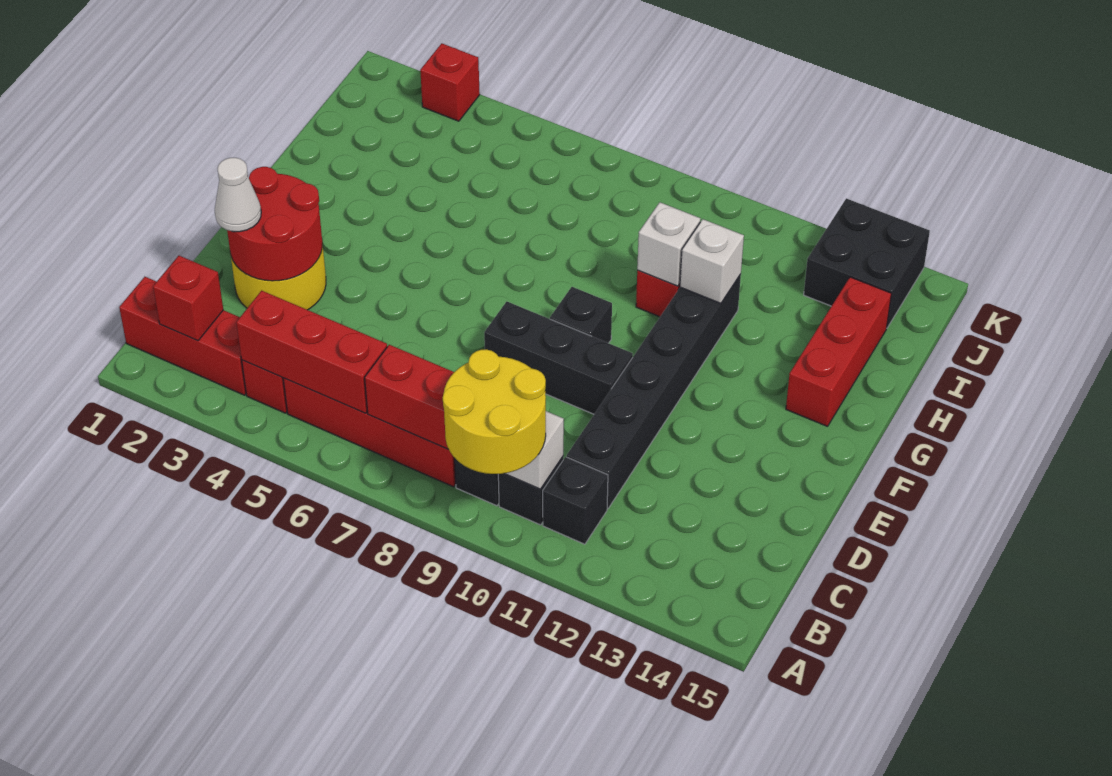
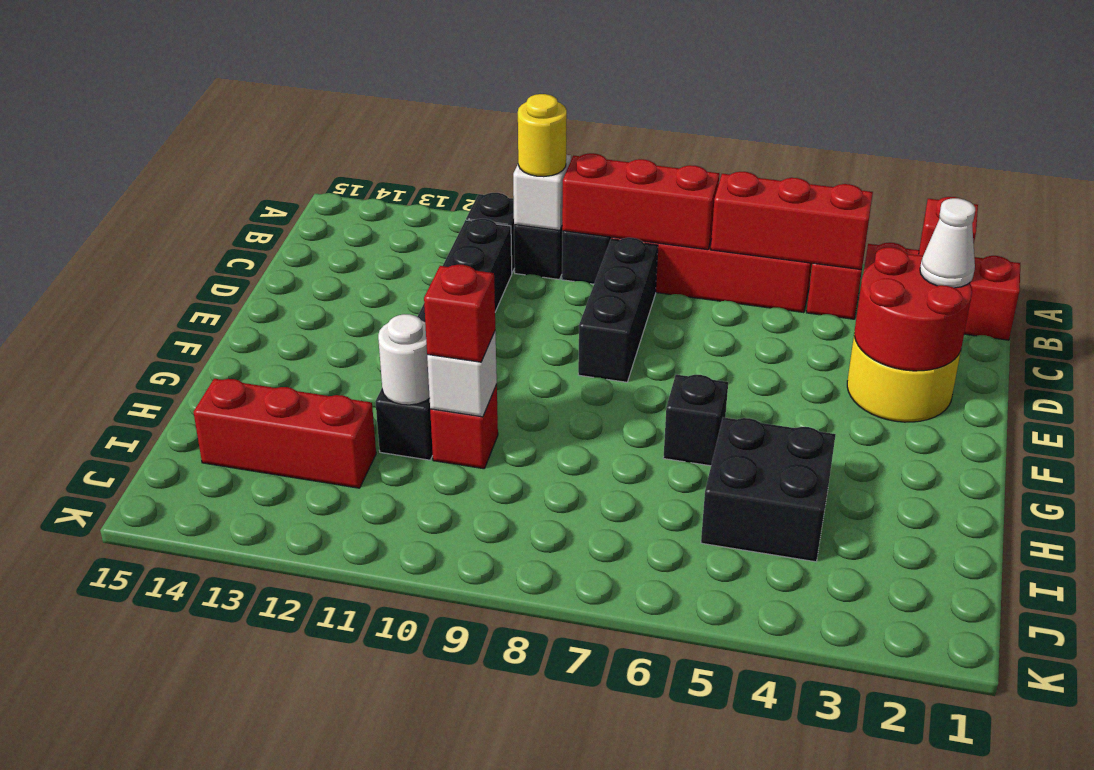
yellow 2x2 round brick [443,349,546,474] -> yellow 1x1 round brick [518,94,567,177]
black 1x3 brick [484,302,633,414] -> black 1x3 brick turned to [578,238,658,382]
black 1x1 brick [550,287,612,343] -> black 1x1 brick moved to [663,375,728,466]
red 1x3 brick [786,277,891,426] -> red 1x3 brick turned to [194,379,376,488]
white 1x1 brick [680,219,744,303] -> white 1x1 round brick [378,314,430,405]
black 2x2 brick [804,198,930,328] -> black 2x2 brick moved to [701,417,836,562]
red 1x1 brick [420,43,480,121] -> red 1x1 brick moved to [424,265,495,362]

